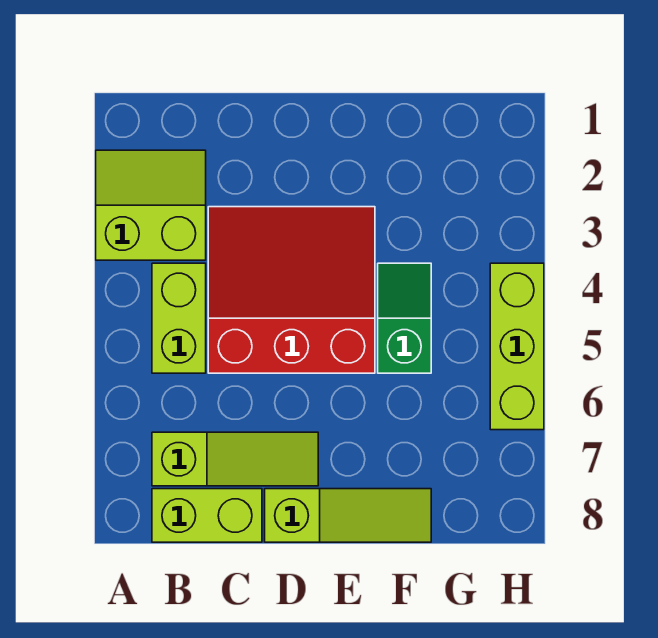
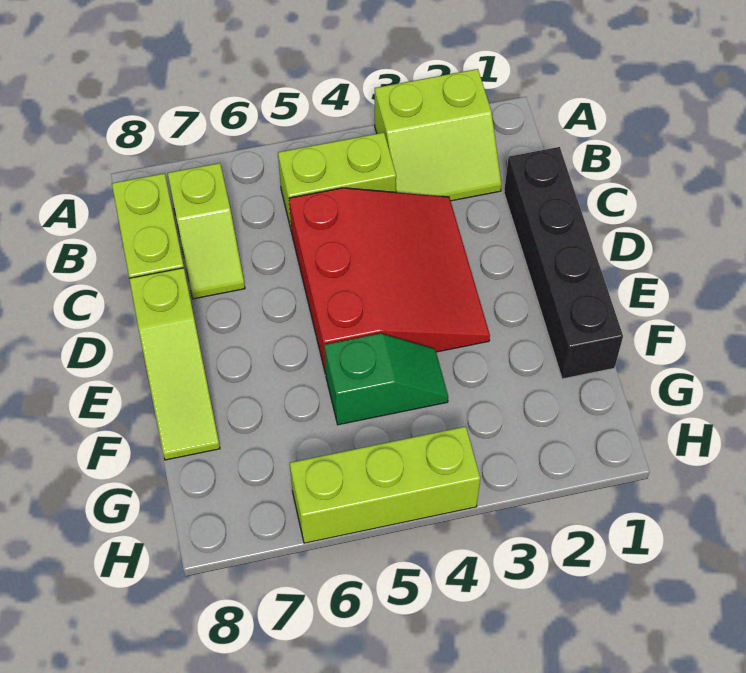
lime 2x2 slope [96,150,206,260] -> lime 2x2 slope turned to [375,69,502,201]
lime 1x3 slope [152,432,318,486] -> lime 1x2 slope [168,163,245,299]
none -> black 1x4 brick [504,147,623,379]

